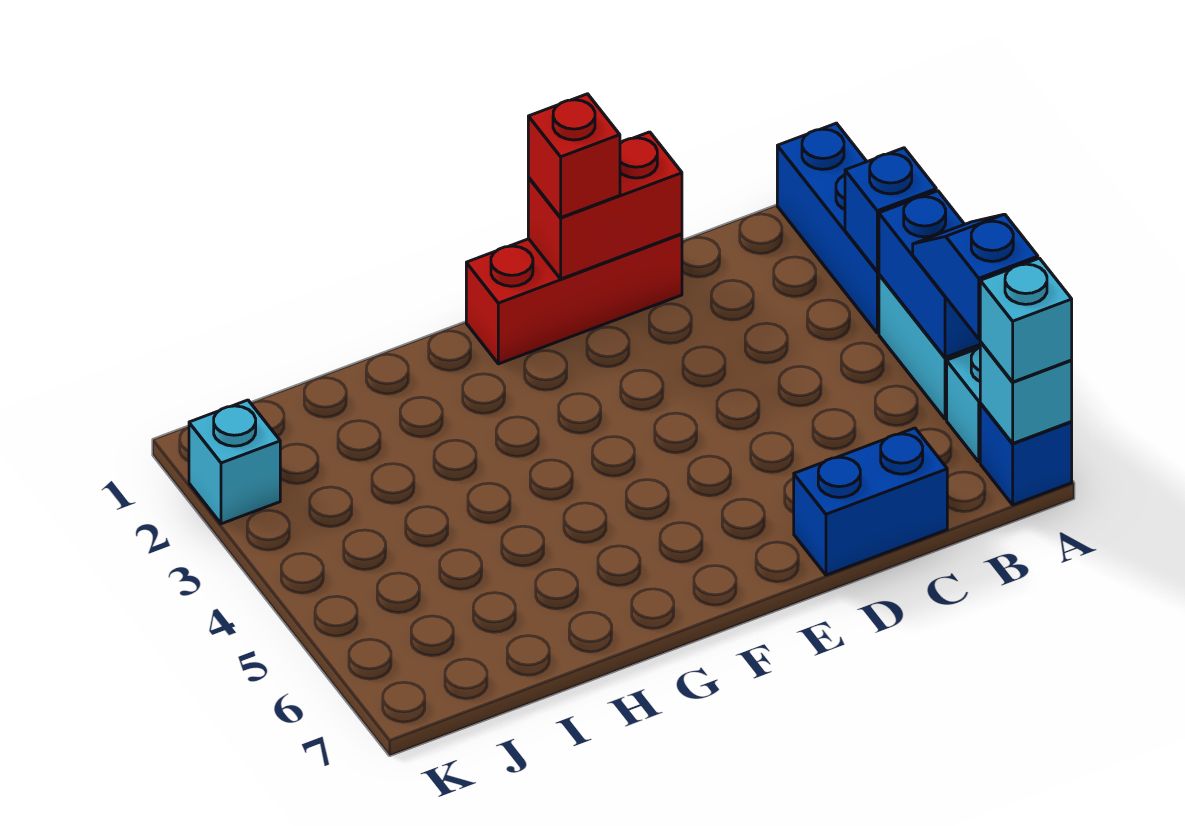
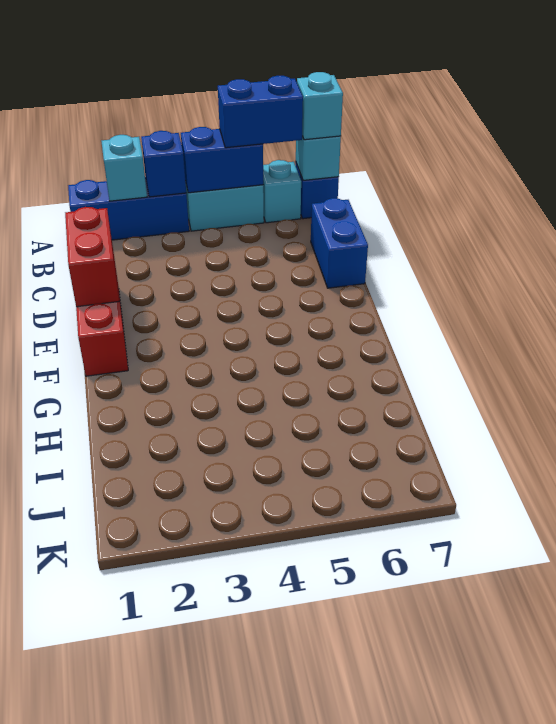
blue 1x2 slope [913,214,1038,339] -> blue 1x2 brick [218,76,303,148]
red 1x1 brick [528,94,620,218] -> none
cyan 1x1 brick [189,400,280,524] -> cyan 1x1 brick moved to [101,135,147,201]

